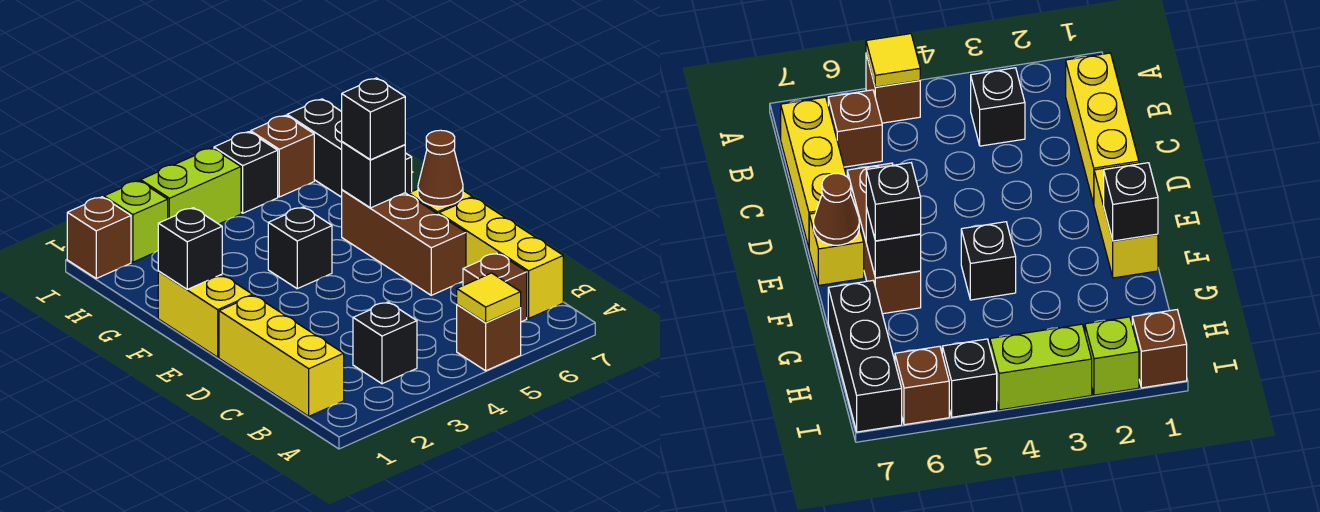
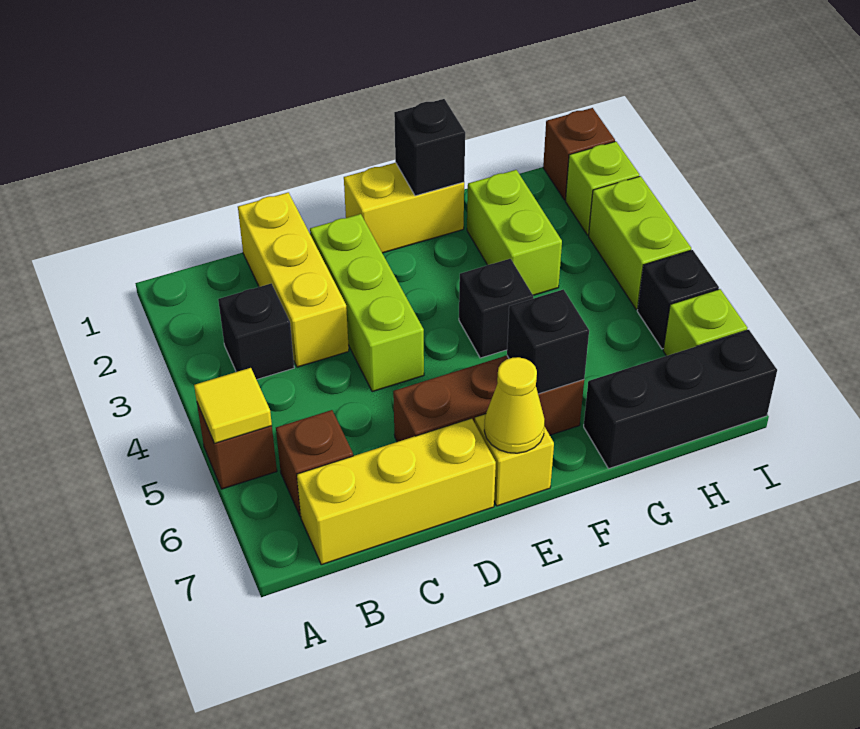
yellow 1x3 brick [219,295,344,416] -> yellow 1x3 brick turned to [238,192,349,367]
none -> lime 1x3 brick [310,214,424,392]
brown 1x1 cone [418,130,463,206] -> yellow 1x1 cone [484,357,545,453]
black 1x1 brick [342,78,405,160] -> none
none -> lime 1x2 brick [467,170,562,295]
brown 1x1 brick [251,115,314,197] -> lime 1x1 brick [663,289,747,356]

